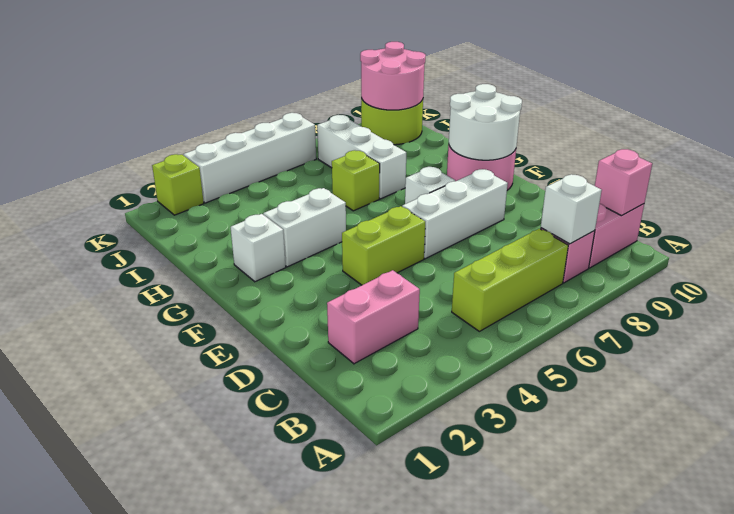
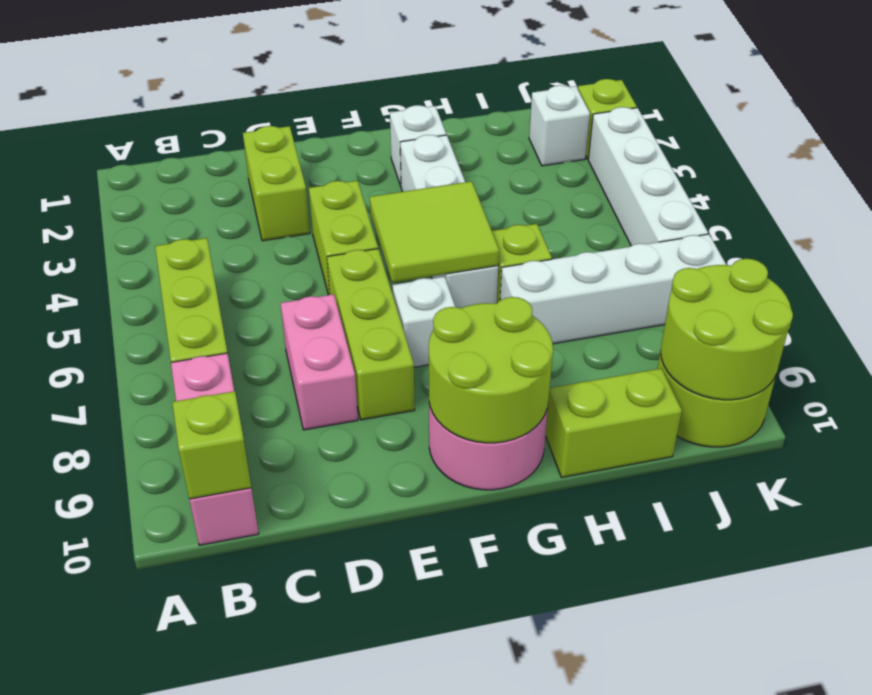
white 1x1 brick [541,174,602,244] -> white 1x1 brick moved to [529,85,590,166]
pink 1x1 brick [595,149,652,216] -> lime 1x1 brick [172,391,251,499]
pink 1x2 brick [327,270,420,364] -> pink 1x2 brick moved to [280,294,358,430]
none -> lime 1x2 brick [243,126,310,241]
white 1x3 brick [402,169,508,259] -> lime 1x3 brick [327,249,415,420]
none -> lime 2x2 tile [370,181,499,282]
white 2x2 round brick [449,84,522,160] -> lime 2x2 round brick [429,297,553,443]
white 1x2 brick [263,188,346,267] -> white 1x4 brick [400,135,498,308]
white 1x3 brick [317,115,406,199] -> white 1x4 brick [500,234,726,344]
none -> lime 1x2 brick [545,368,682,477]
pink 2x2 round brick [360,42,426,110] -> lime 2x2 round brick [661,259,793,400]

